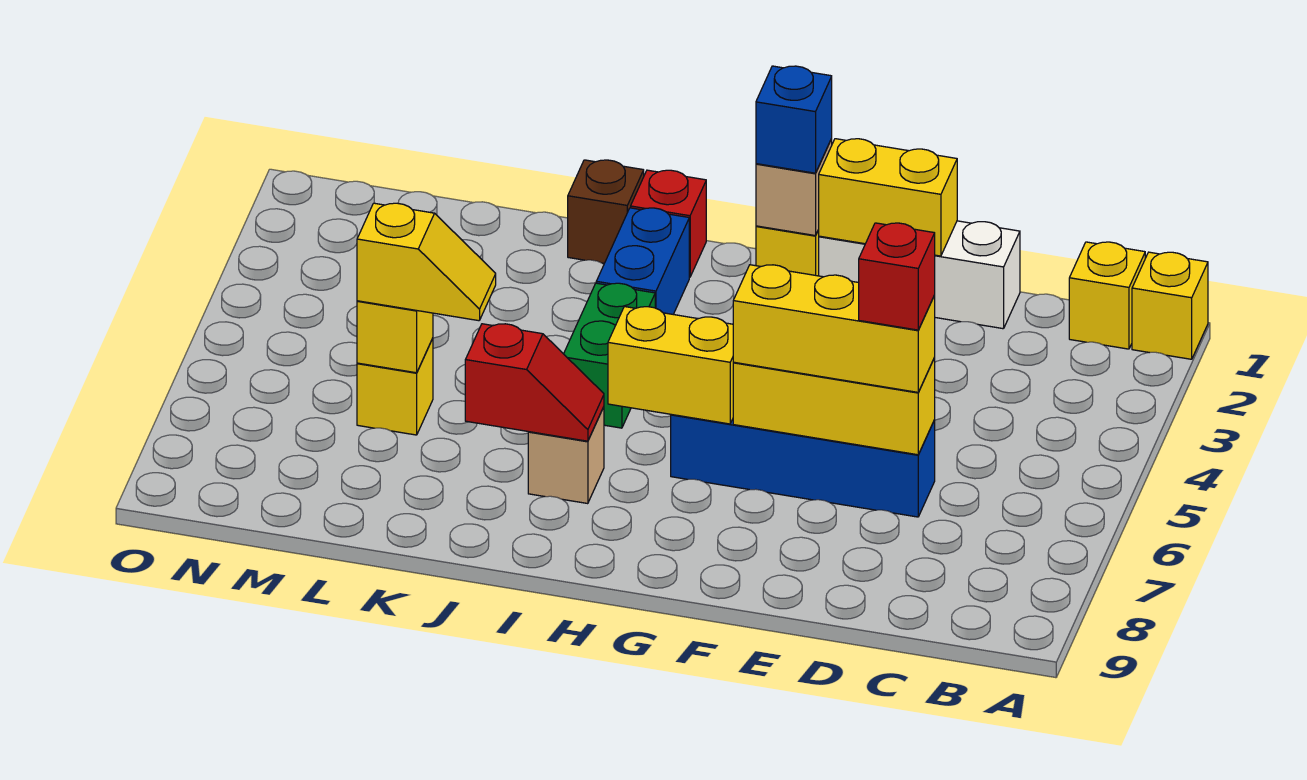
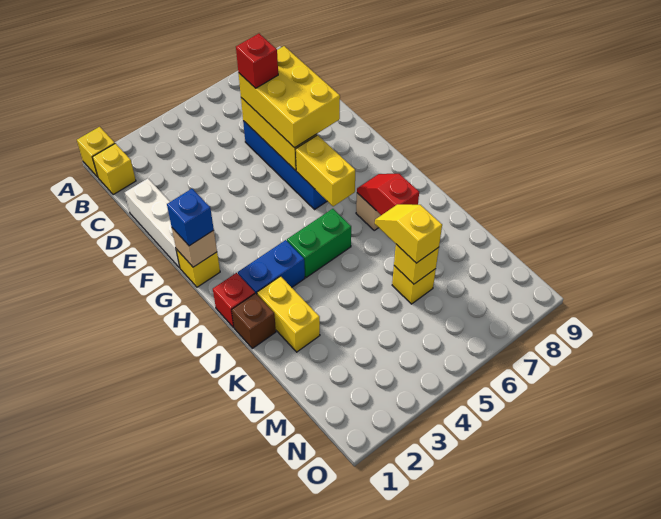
yellow 1x3 brick [733,265,935,392] -> yellow 2x3 brick [239,46,340,148]
yellow 1x2 brick [819,139,957,256] -> yellow 1x2 brick moved to [257,276,320,352]

